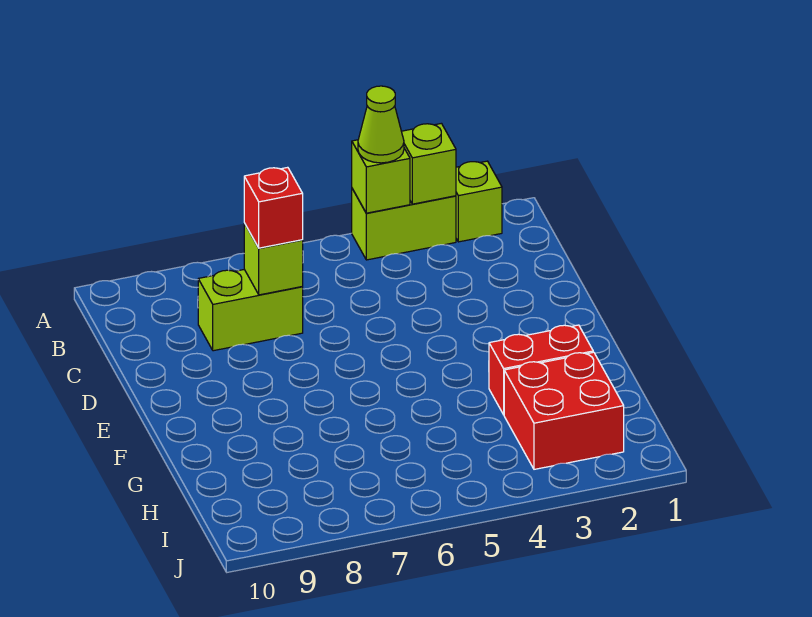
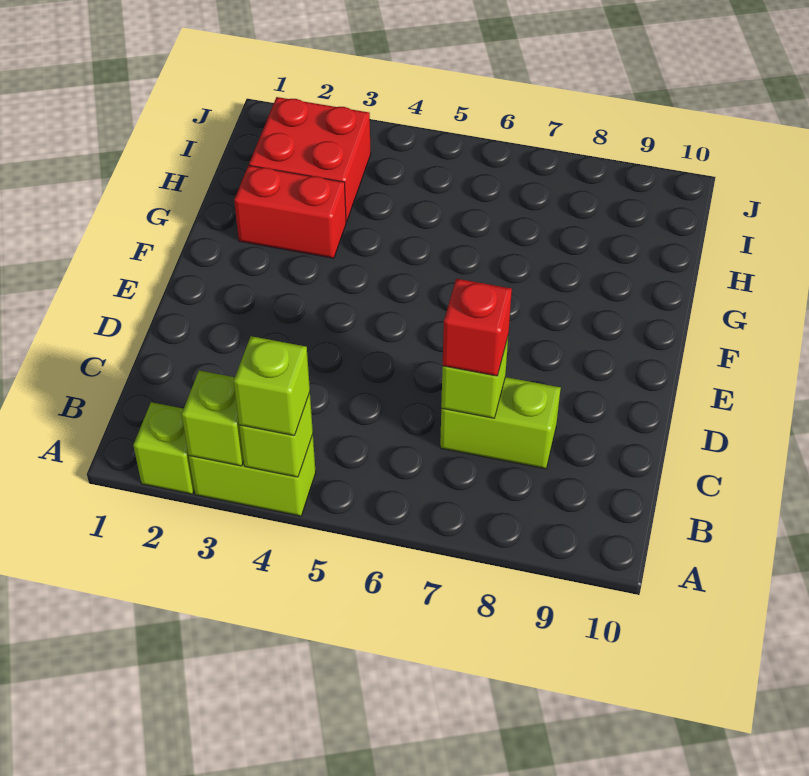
lime 1x1 cone [358,86,404,163] -> lime 1x1 brick [234,336,310,436]

